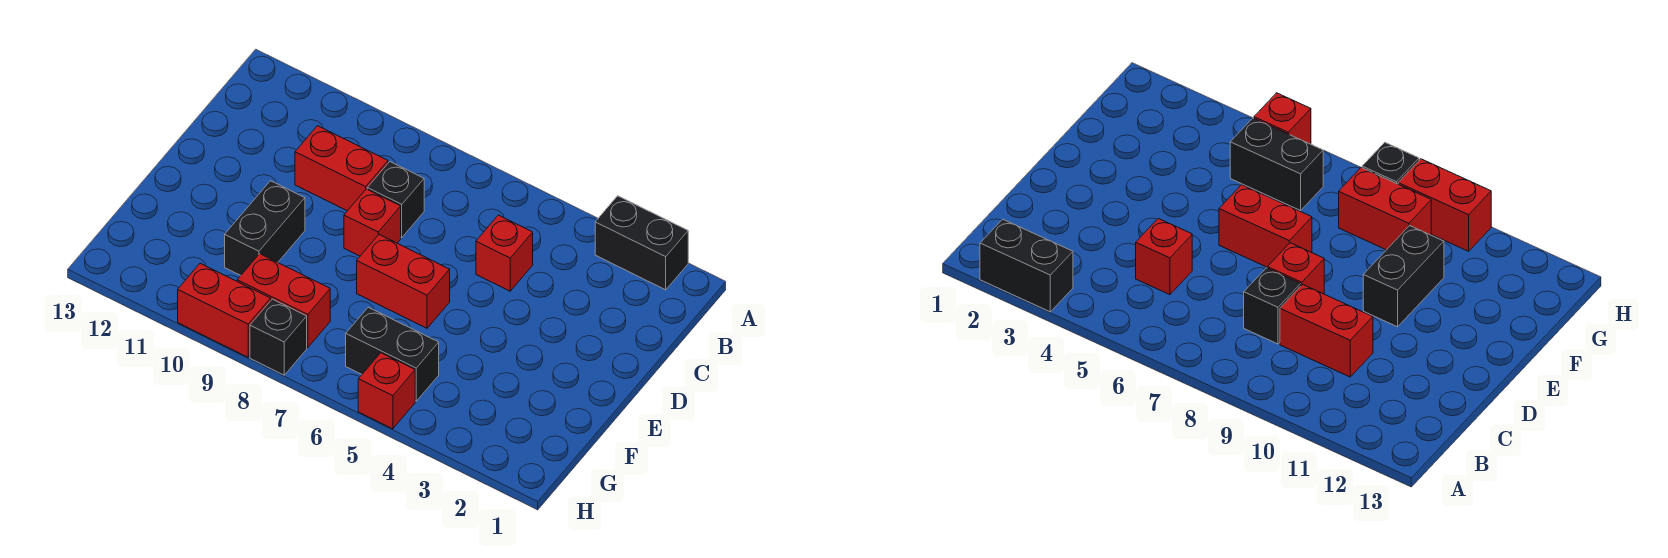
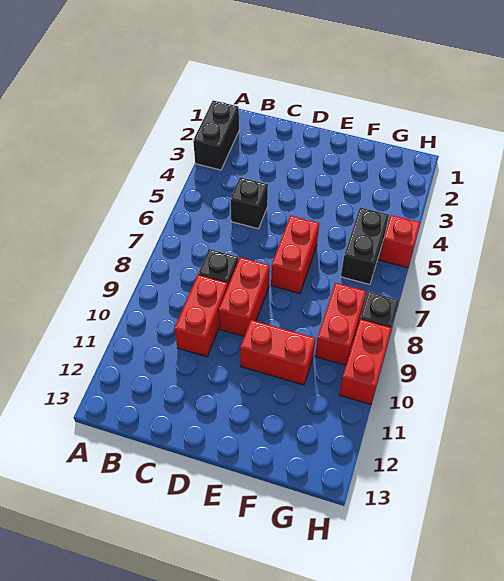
red 1x1 brick [476,215,533,291] -> black 1x1 brick [230,177,268,229]
red 1x1 brick [344,189,401,256] -> red 1x2 brick [219,257,270,336]
black 1x2 brick [225,181,305,275] -> red 1x2 brick [240,320,316,385]

